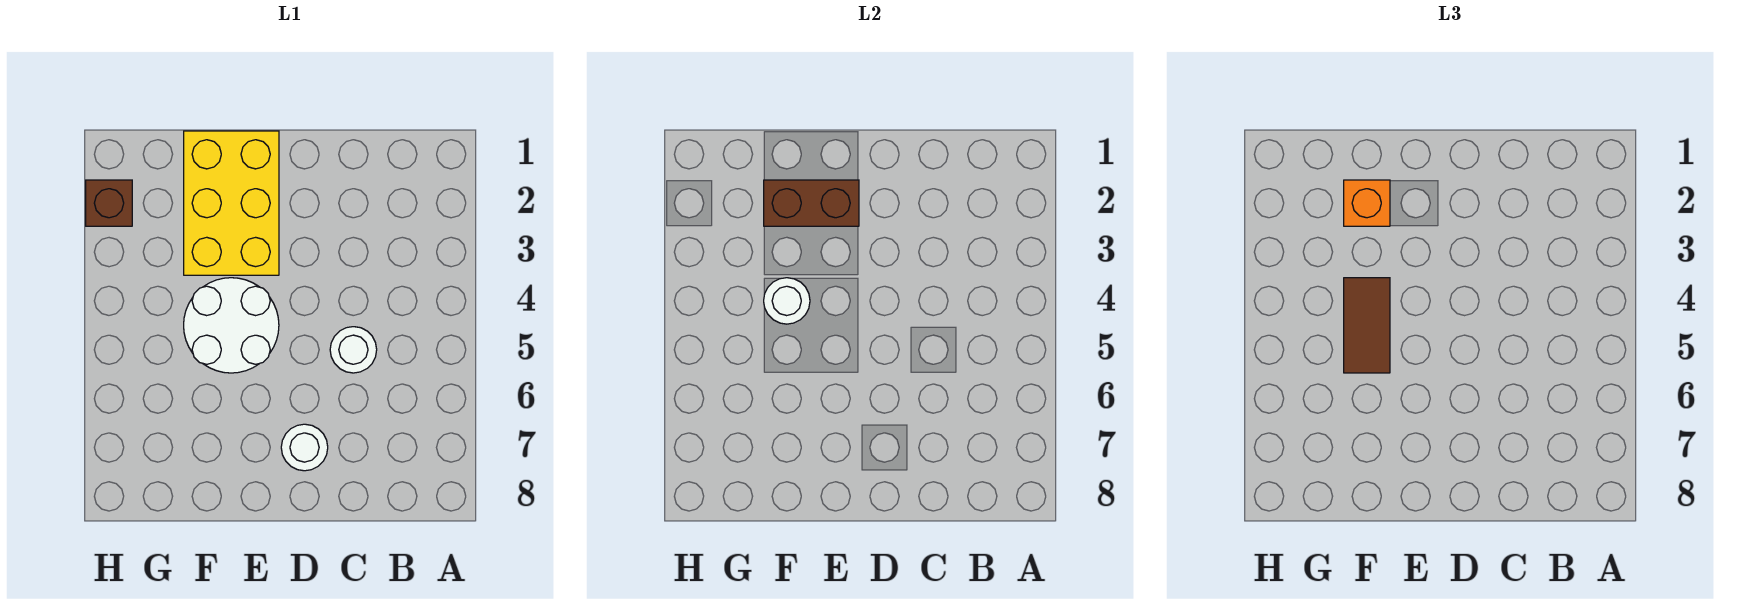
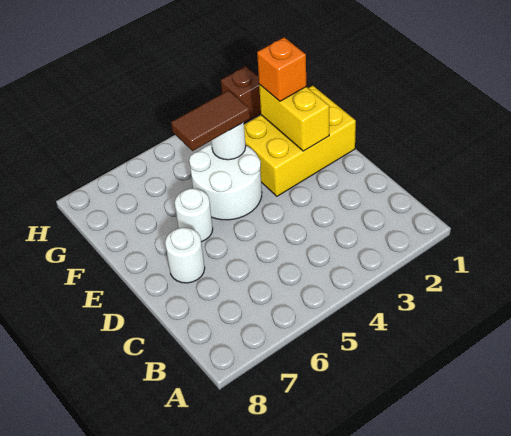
white 1x1 round brick [330,327,377,373] -> white 1x1 round brick moved to [175,189,213,242]
brown 1x2 brick [764,180,859,226] -> yellow 1x2 brick [259,85,329,151]

